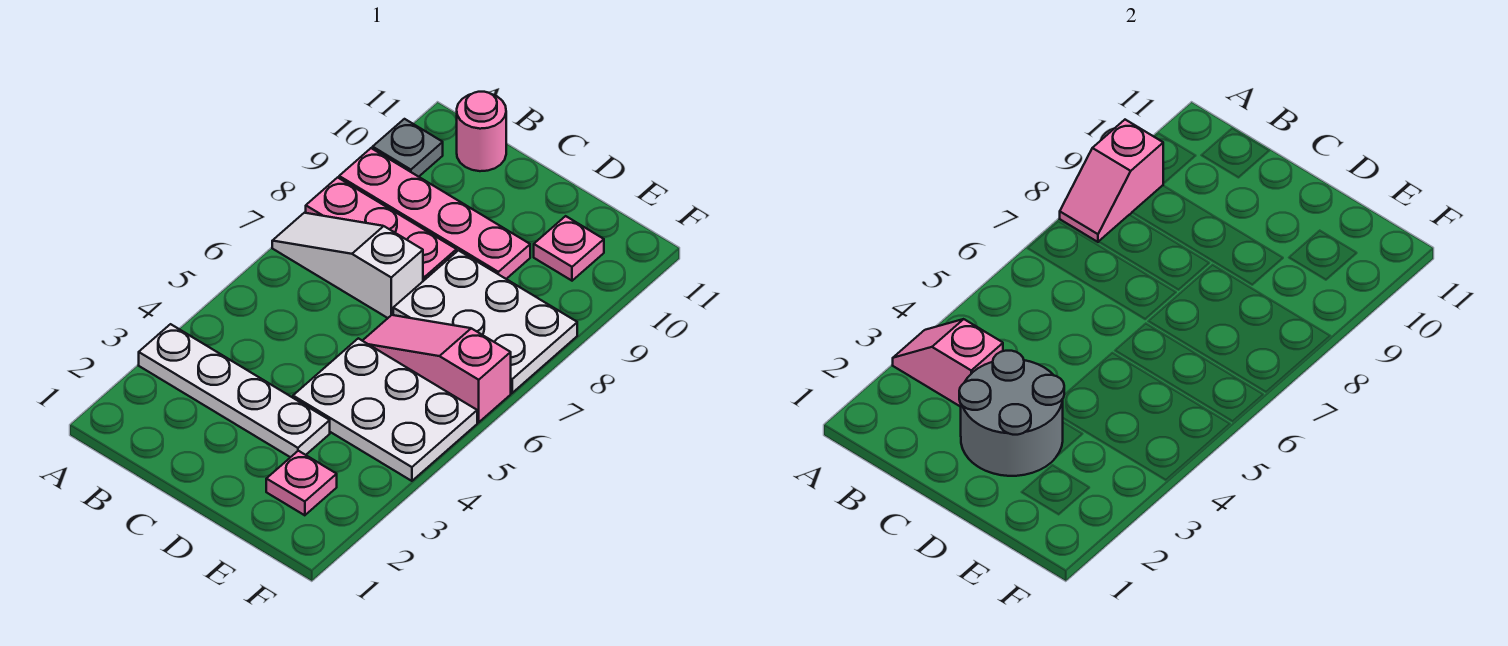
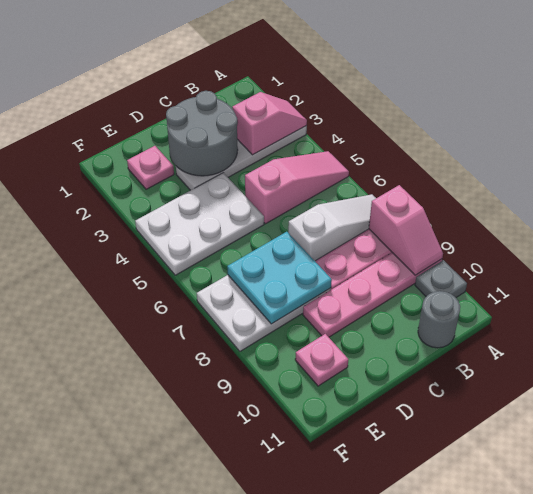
pink 1x2 slope [1060,120,1163,242] -> pink 1x2 slope turned to [369,185,443,275]
pink 1x1 round brick [457,92,506,171] -> grey 1x1 round brick [418,291,460,348]
pink 1x3 slope [363,315,511,422] -> pink 1x3 slope moved to [245,151,349,224]
none -> cyan 2x2 plate [227,232,332,324]

